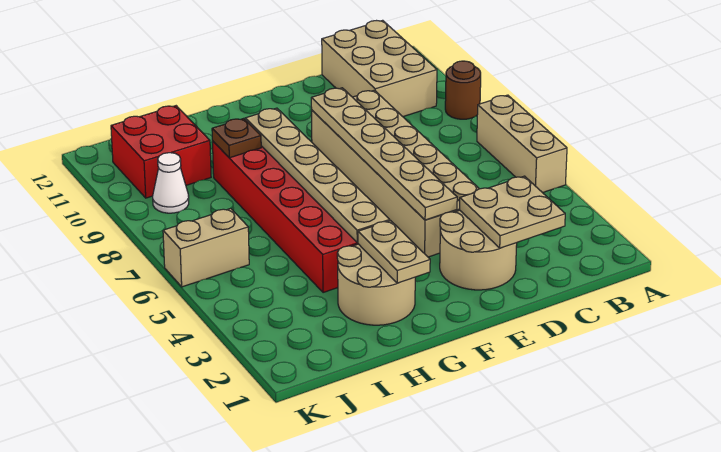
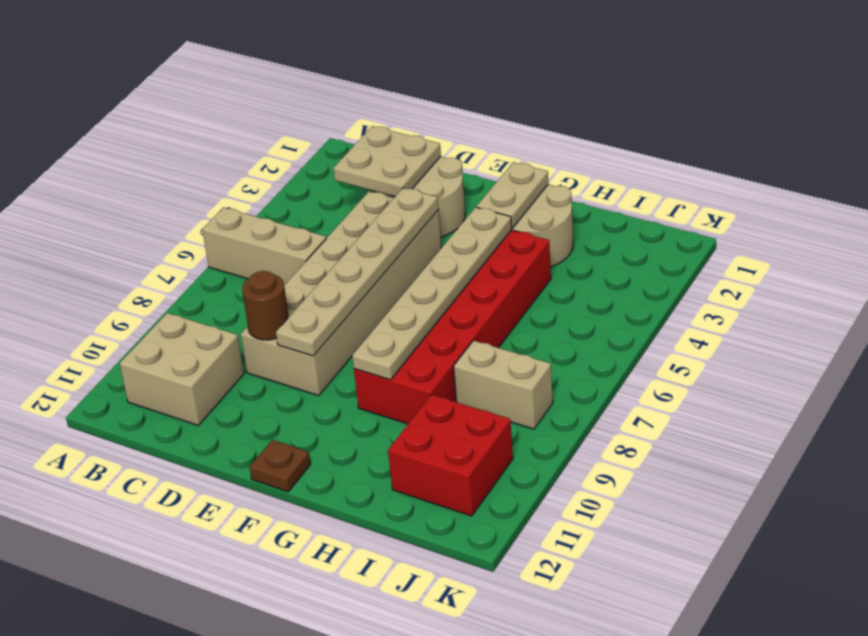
tan 1x3 brick [477,95,567,193] -> tan 1x3 brick turned to [202,207,326,285]
brown 1x1 round brick [445,61,481,119] -> brown 1x1 round brick moved to [242,271,289,340]
tan 2x3 brick [322,20,437,117] -> tan 2x2 brick [120,313,244,425]
brown 1x1 plate [212,118,261,158] -> brown 1x1 plate moved to [250,440,311,492]
tan 1x2 brick [163,208,249,287] -> tan 1x2 brick moved to [454,341,553,429]
white 1x1 cone [153,153,189,213] -> none

